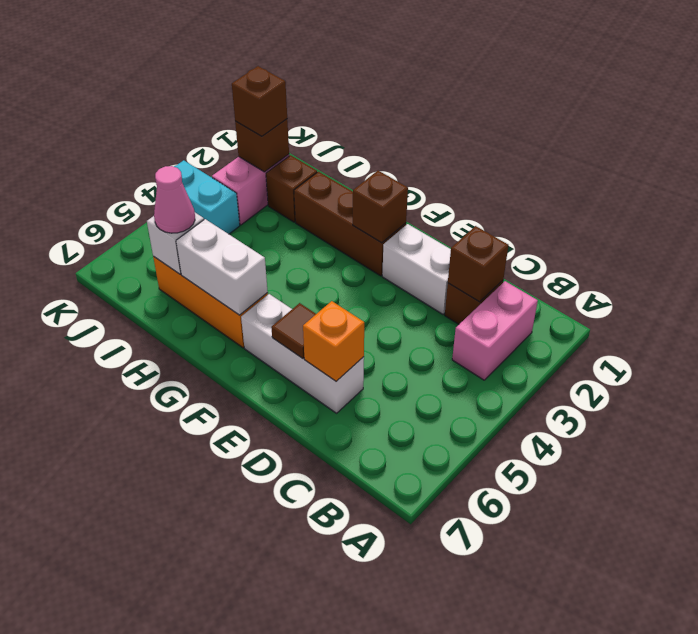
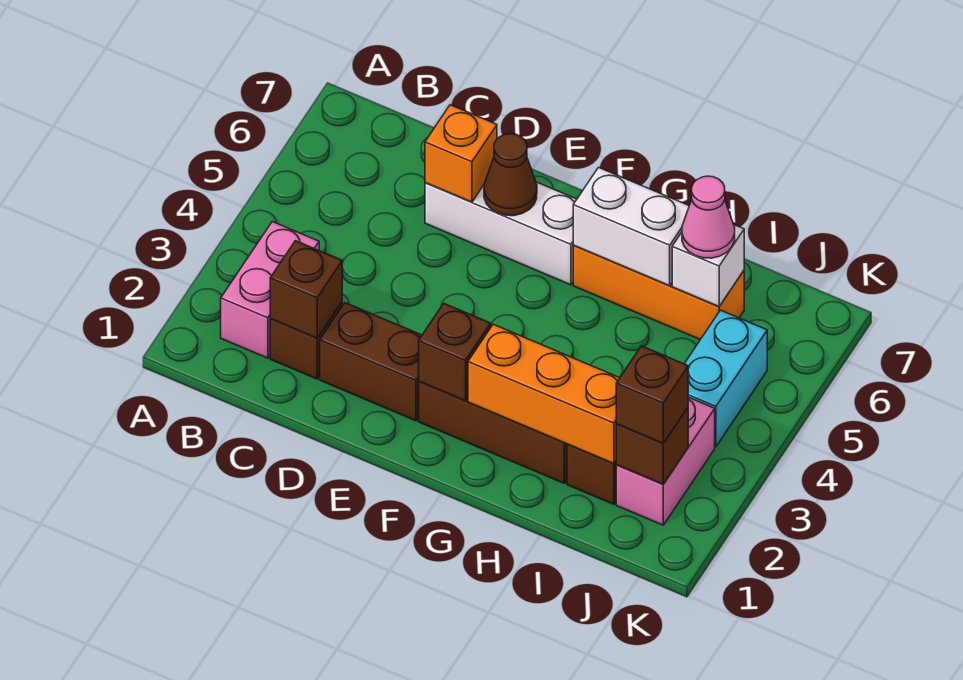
white 1x2 brick [382,224,451,314] -> brown 1x2 brick [320,303,422,421]
brown 1x1 tile [271,303,316,359] -> brown 1x1 cone [484,134,537,216]
none -> orange 1x3 brick [468,324,619,463]
cyan 1x2 brick [174,160,240,234] -> cyan 1x2 brick turned to [684,310,767,447]

